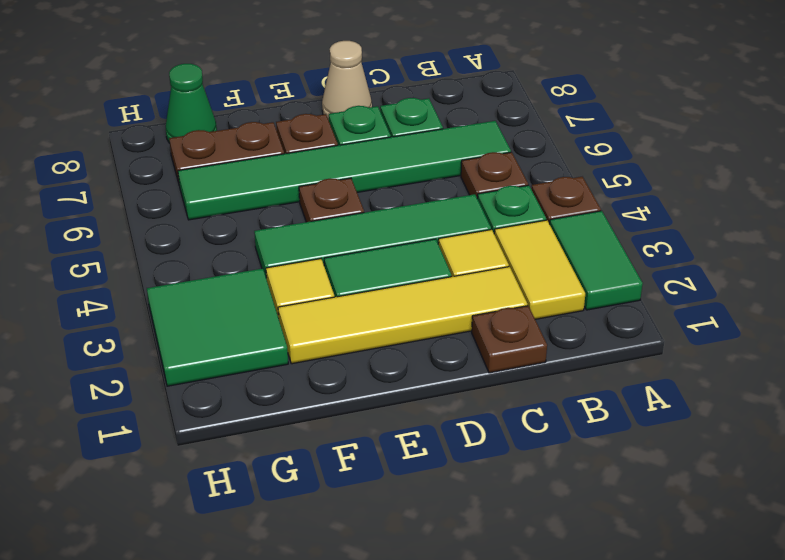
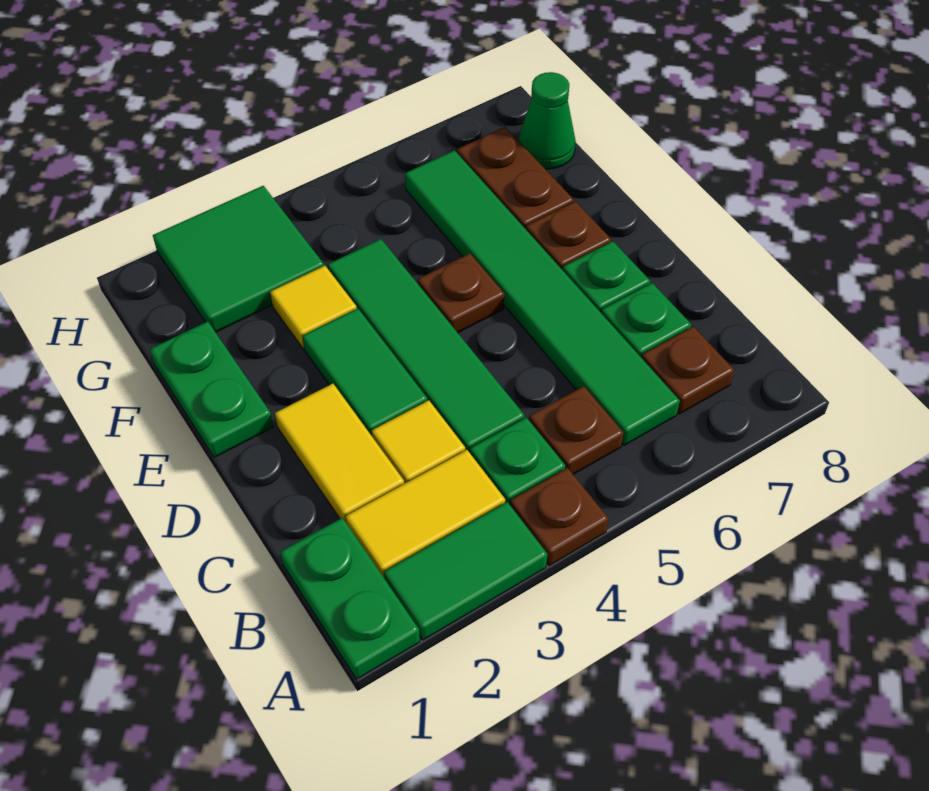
none -> green 1x2 plate [280,518,420,679]
brown 1x1 plate [472,306,547,373] -> brown 1x1 plate moved to [642,326,734,414]
yellow 1x4 tile [278,267,527,364] -> yellow 1x2 tile [275,384,404,523]
tan 1x1 cone [322,41,372,120] -> none
none -> green 1x2 plate [150,321,273,457]

